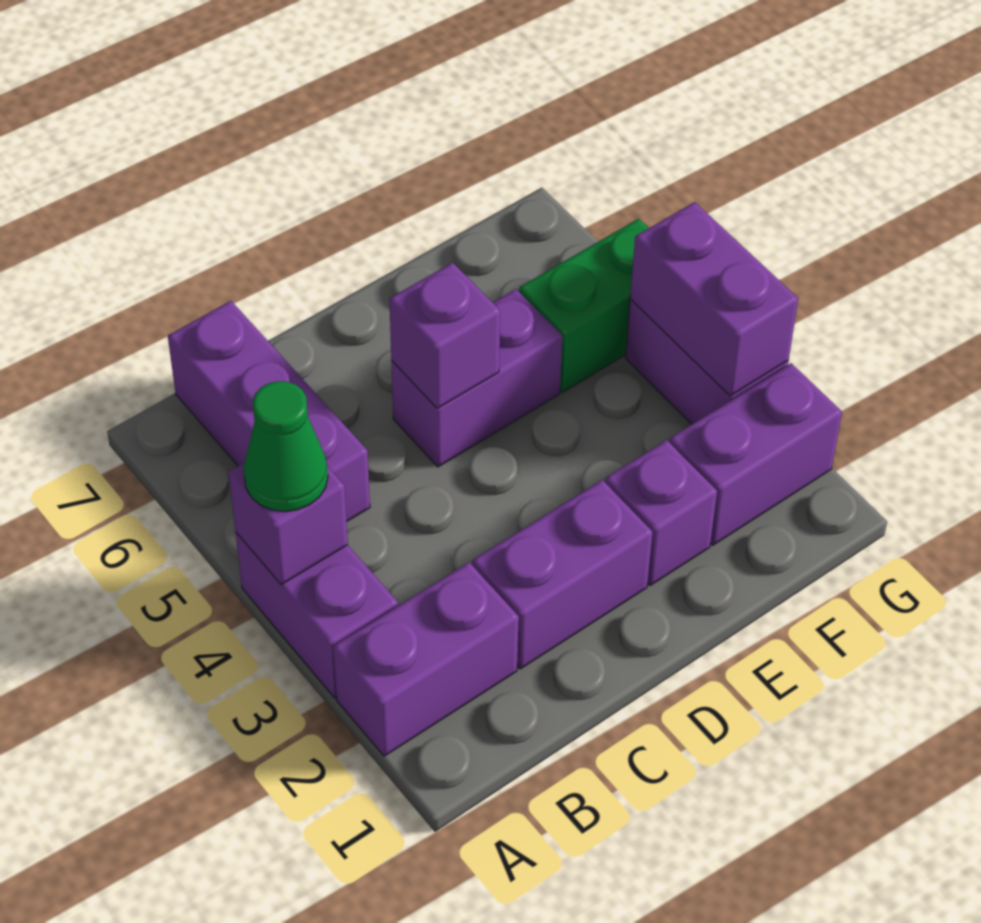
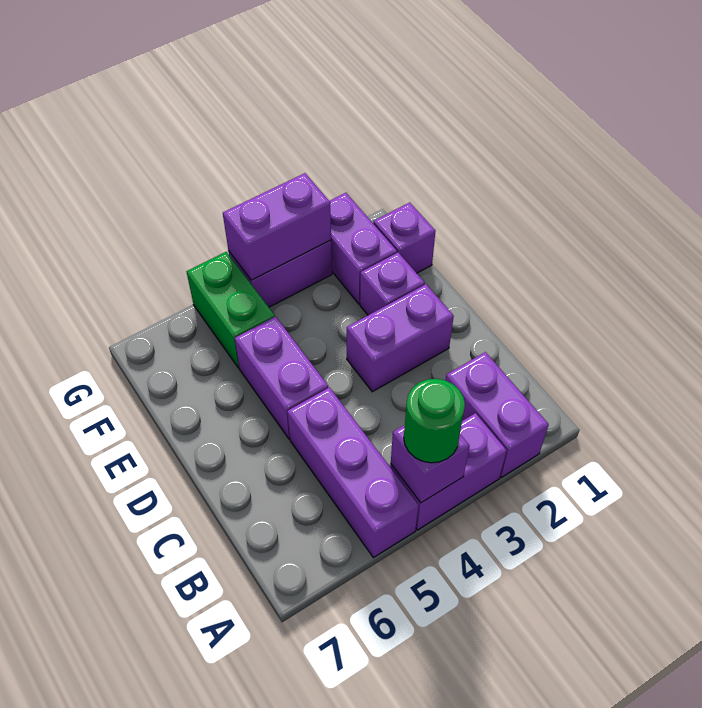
green 1x1 cone [244,381,328,511] -> green 1x1 round brick [404,379,465,463]
purple 1x3 brick [168,301,370,521] -> purple 1x3 brick turned to [287,387,419,558]
purple 1x2 brick [472,480,652,669] -> purple 1x2 brick turned to [347,284,454,392]
purple 1x1 brick [389,263,500,409] -> purple 1x1 brick moved to [373,203,435,273]

